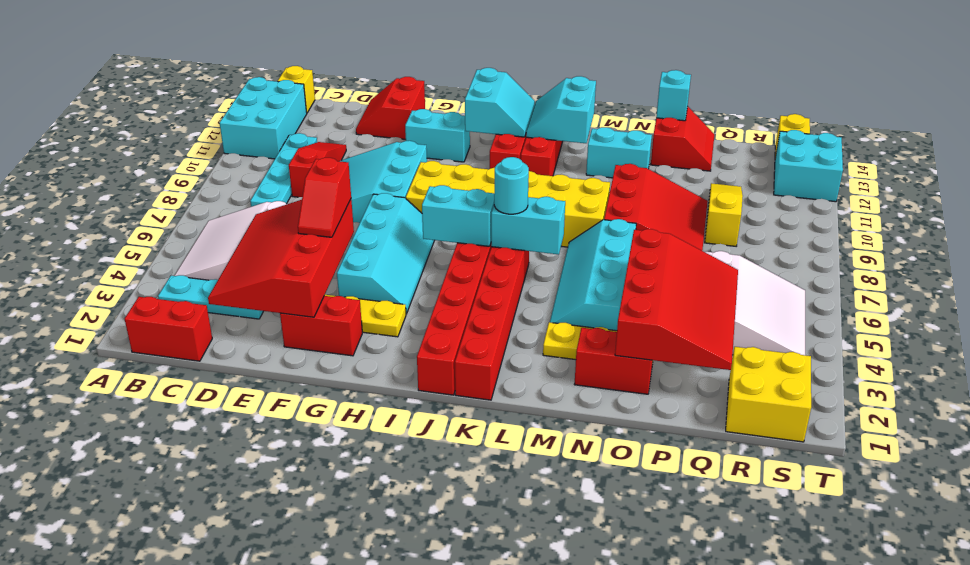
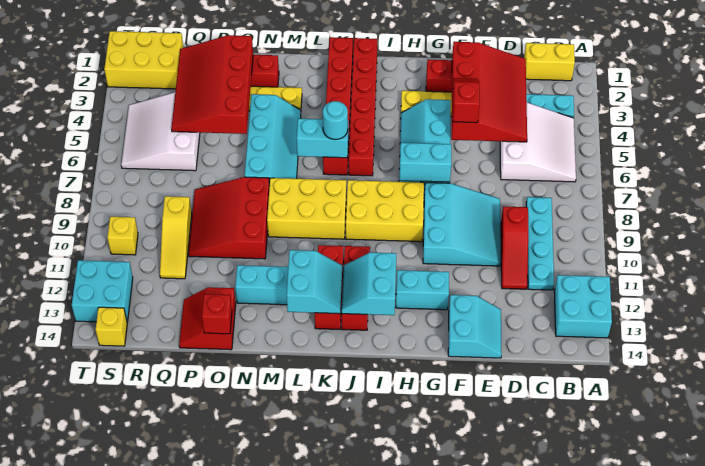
cyan 2x3 brick [220,77,307,159] -> cyan 2x2 brick [554,275,612,338]
red 1x2 brick [125,297,212,361] -> yellow 1x2 brick [524,43,575,81]
yellow 1x1 brick [278,66,315,113] -> yellow 1x1 brick moved to [107,217,138,255]
red 2x2 slope [356,77,425,139] -> cyan 2x2 slope [448,295,501,358]
cyan 1x2 brick [422,185,495,246] -> cyan 1x2 brick moved to [399,143,451,182]
cyan 1x1 brick [656,70,691,121] -> red 1x1 brick [202,294,232,334]
yellow 2x2 brick [726,347,811,442] -> yellow 2x3 brick [104,31,183,89]

